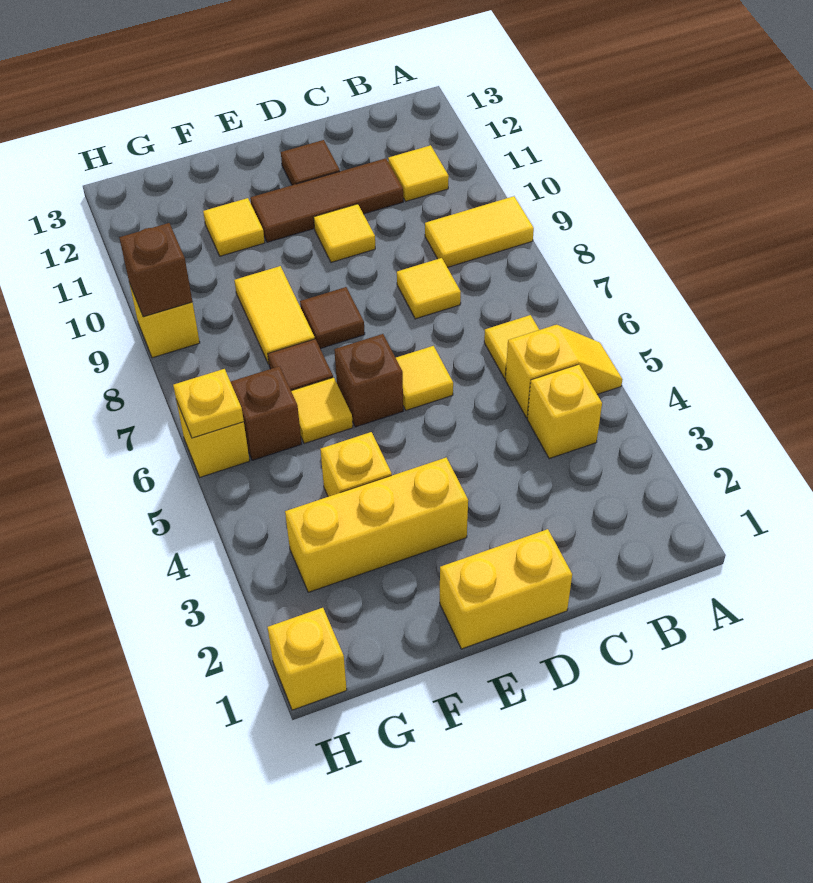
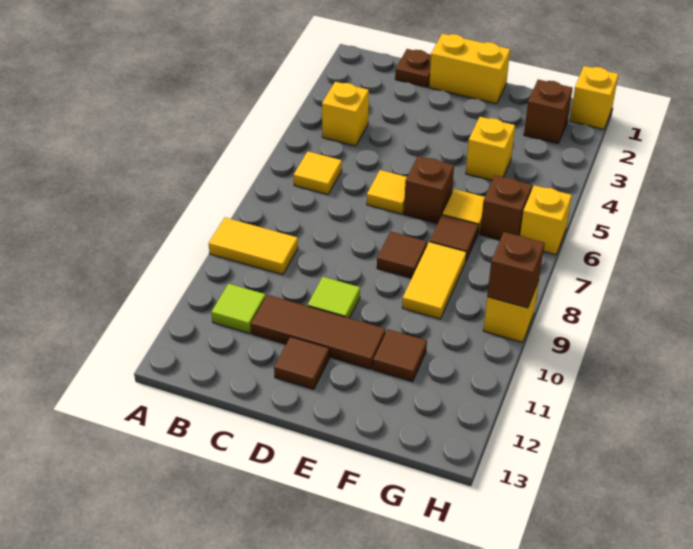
yellow 1x2 slope [505,325,623,418] -> none
yellow 1x1 tile [388,145,449,201] -> lime 1x1 tile [211,284,266,334]
none -> brown 1x1 plate [395,49,431,87]
yellow 1x1 tile [397,258,461,319] -> none
yellow 1x1 tile [314,204,375,262] -> lime 1x1 tile [308,277,360,318]
yellow 1x3 brick [285,458,468,592] -> none
yellow 1x1 tile [203,198,265,256] -> brown 1x1 tile [373,329,427,382]
none -> brown 1x1 brick [524,80,573,144]
yellow 1x1 plate [173,369,244,438] -> none

